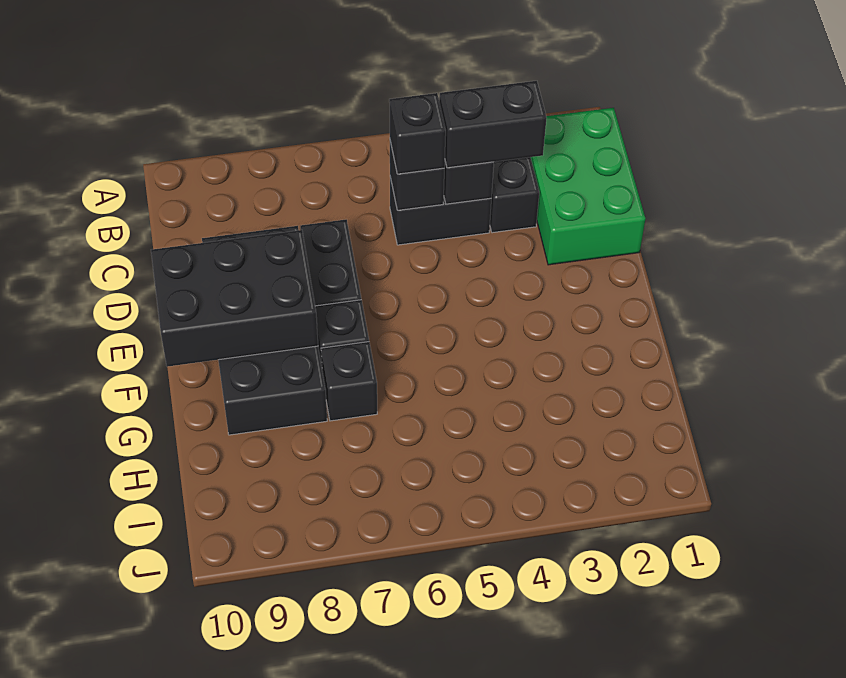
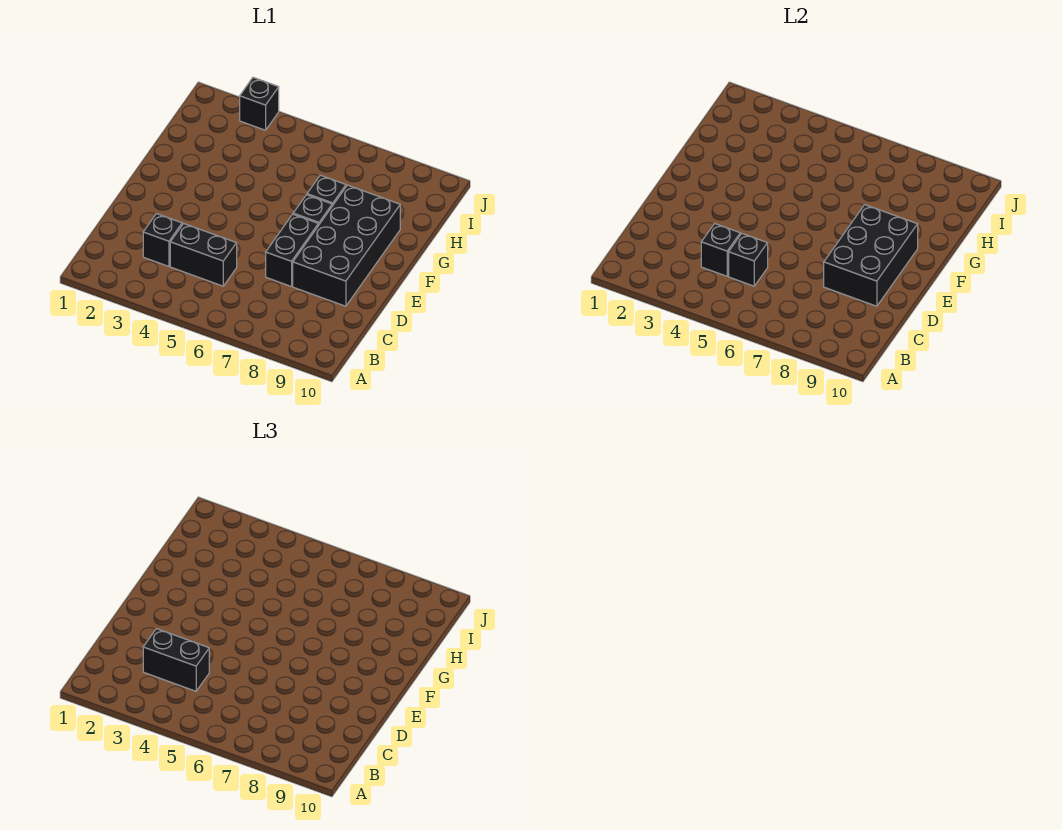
green 2x3 brick [531,108,645,265] -> none
black 1x1 brick [389,93,446,174] -> black 1x1 brick moved to [240,78,279,130]
black 2x3 brick [151,230,318,367] -> black 2x3 brick turned to [824,205,918,306]

